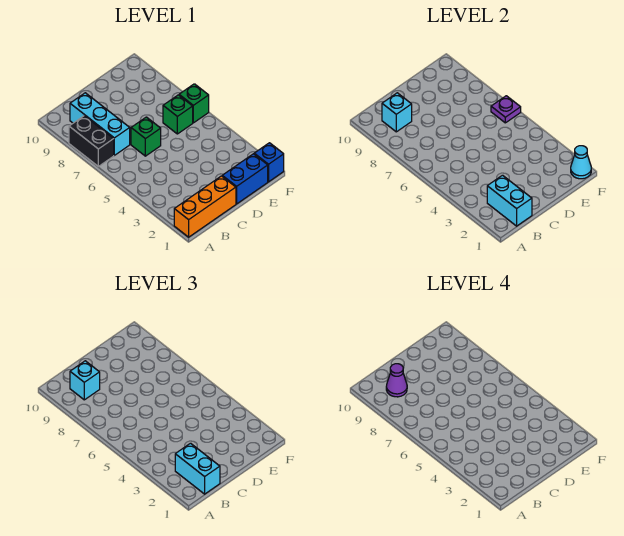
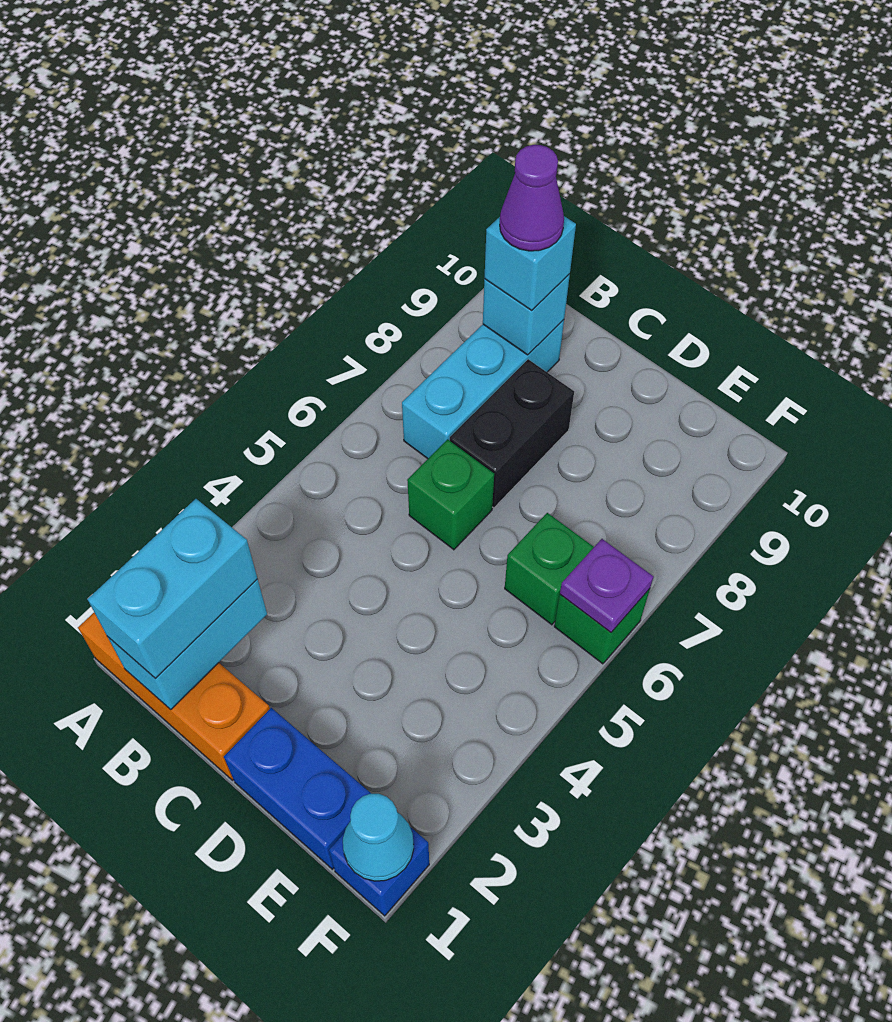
black 1x2 brick [69,116,114,166] -> black 1x2 brick moved to [450,359,574,508]

